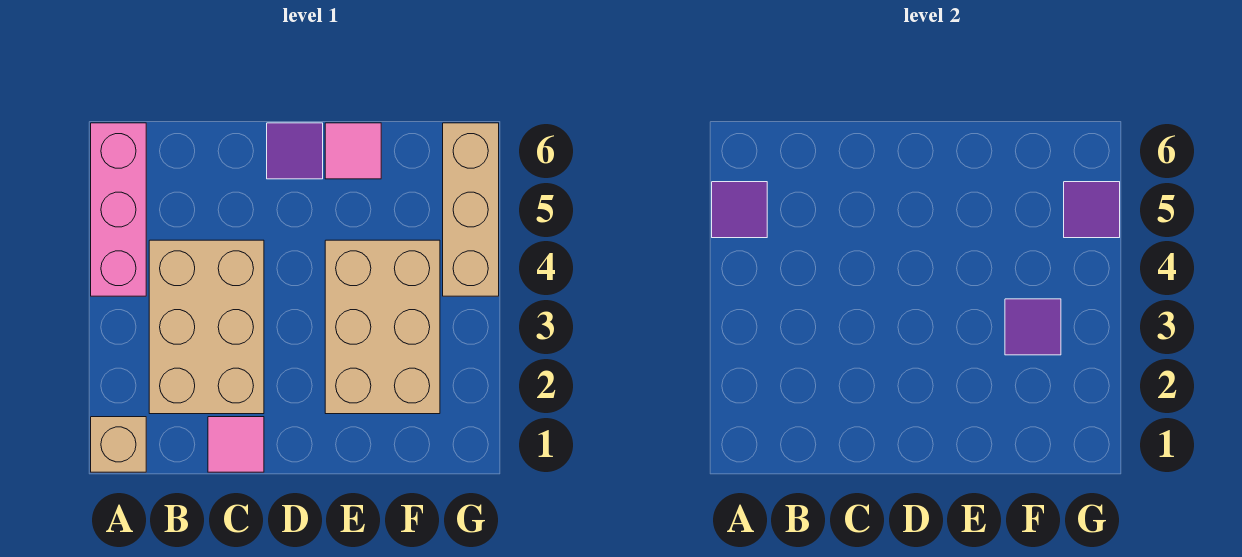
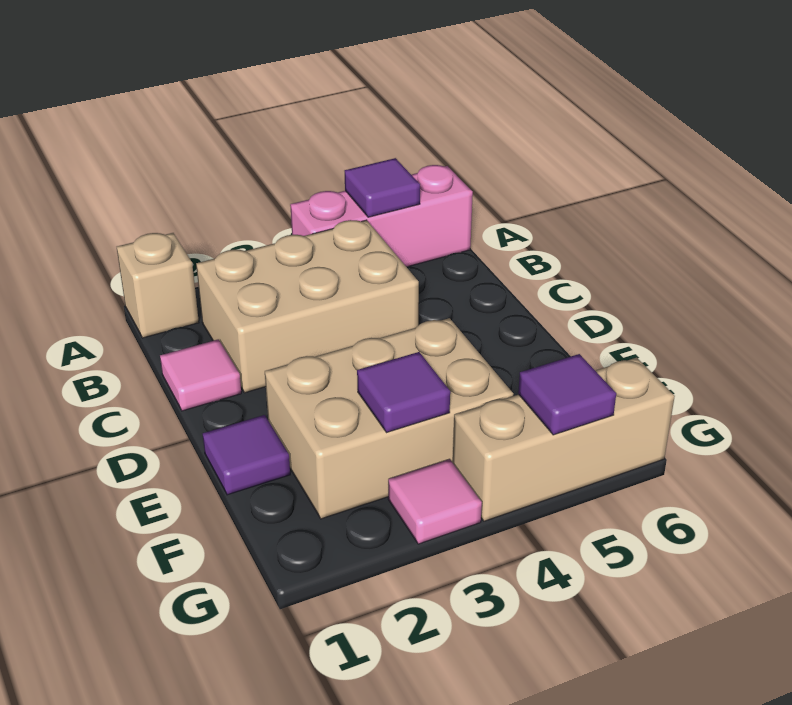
purple 1x1 tile [267,123,323,179] -> purple 1x1 tile moved to [203,415,290,495]
pink 1x1 tile [325,123,381,179] -> pink 1x1 tile moved to [388,459,482,544]

